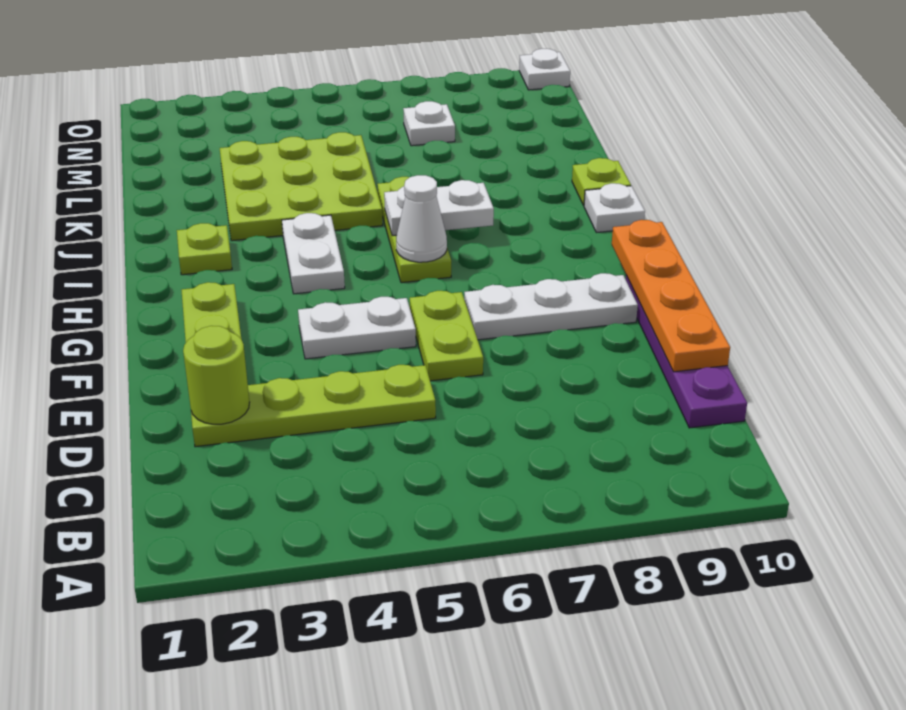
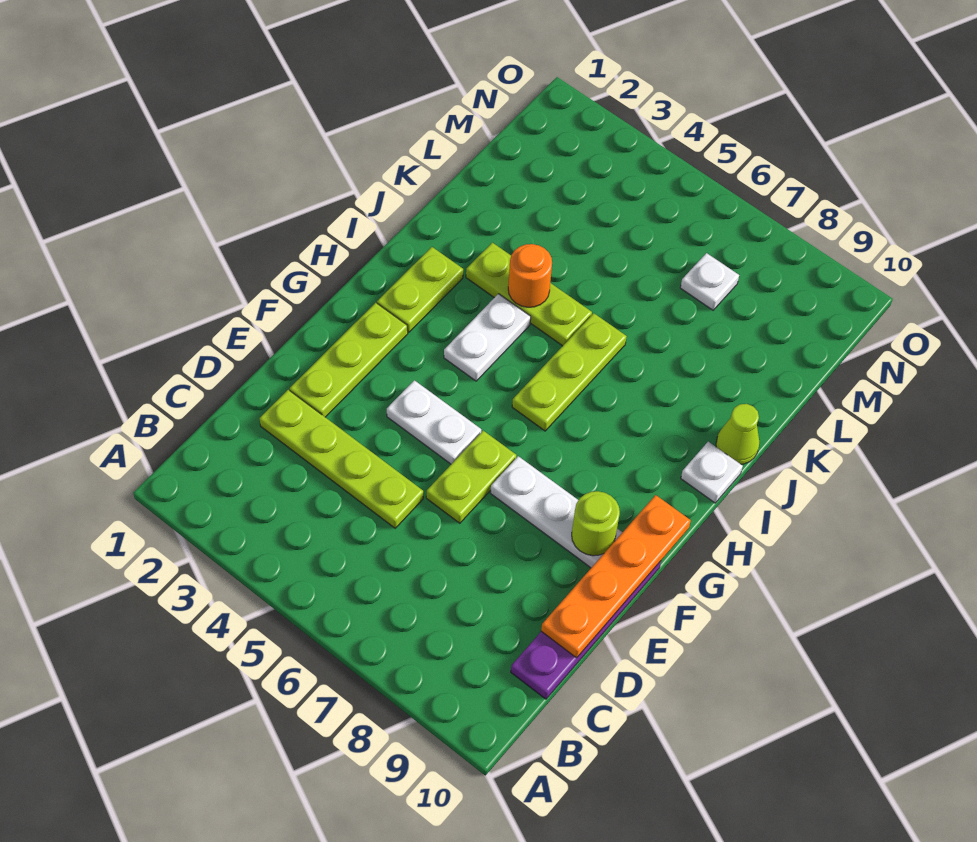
lime 1x1 round brick [183,326,250,424] -> lime 1x1 round brick moved to [572,491,620,556]
white 1x1 cone [396,175,447,262] -> none
lime 1x1 plate [177,223,232,275] -> lime 1x2 plate [377,247,463,332]
white 1x2 plate [384,180,494,236] -> none
lime 3x3 plate [220,132,383,241] -> lime 1x3 plate [466,243,592,346]
none -> orange 1x1 round brick [508,244,552,307]
lime 1x1 plate [572,158,631,205] -> lime 1x1 cone [716,404,760,464]
white 1x1 plate [519,49,570,90] -> none

